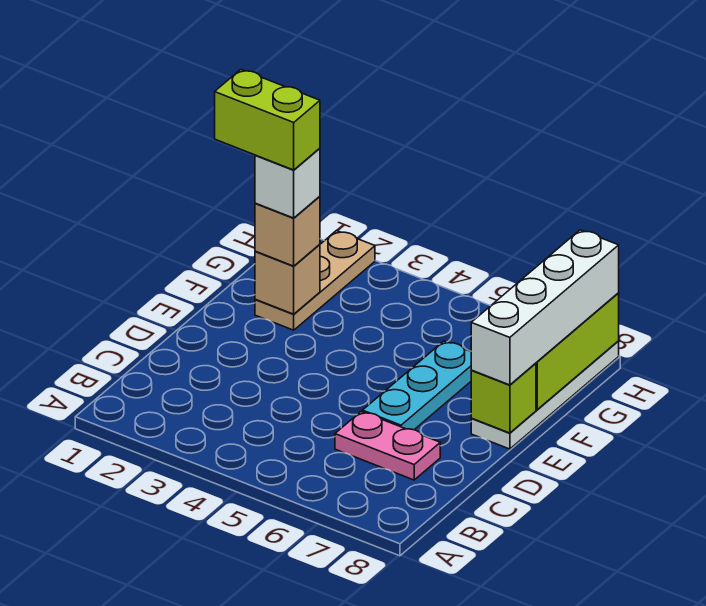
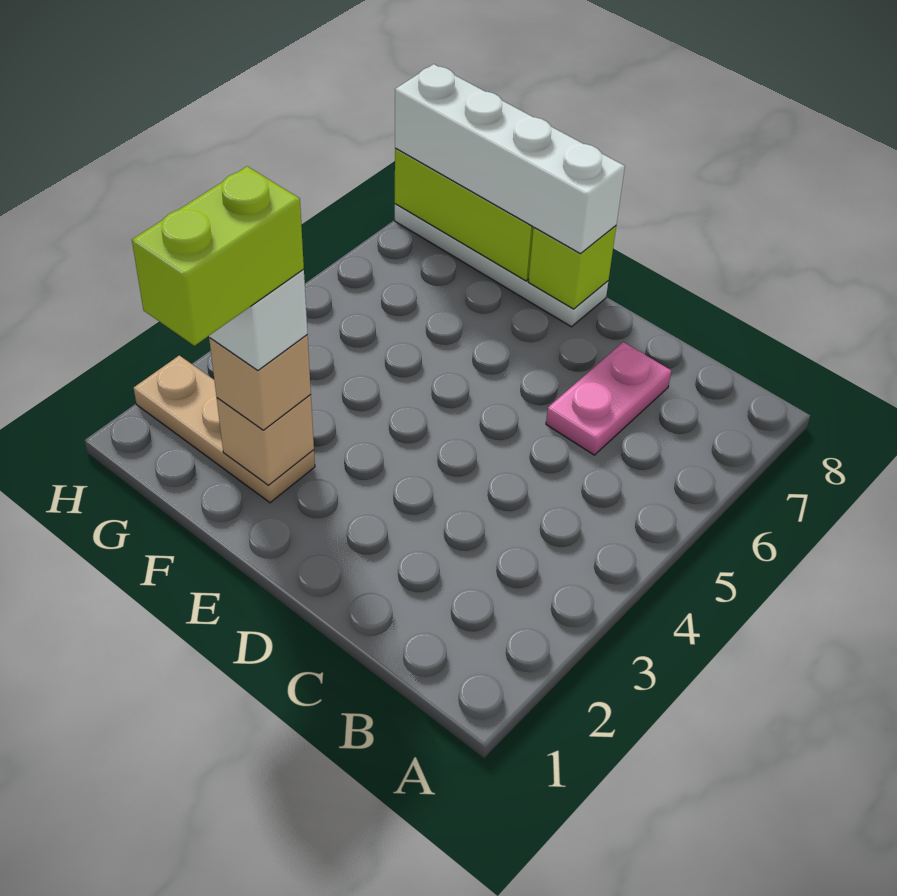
cyan 1x3 plate [362,341,472,430] -> none

